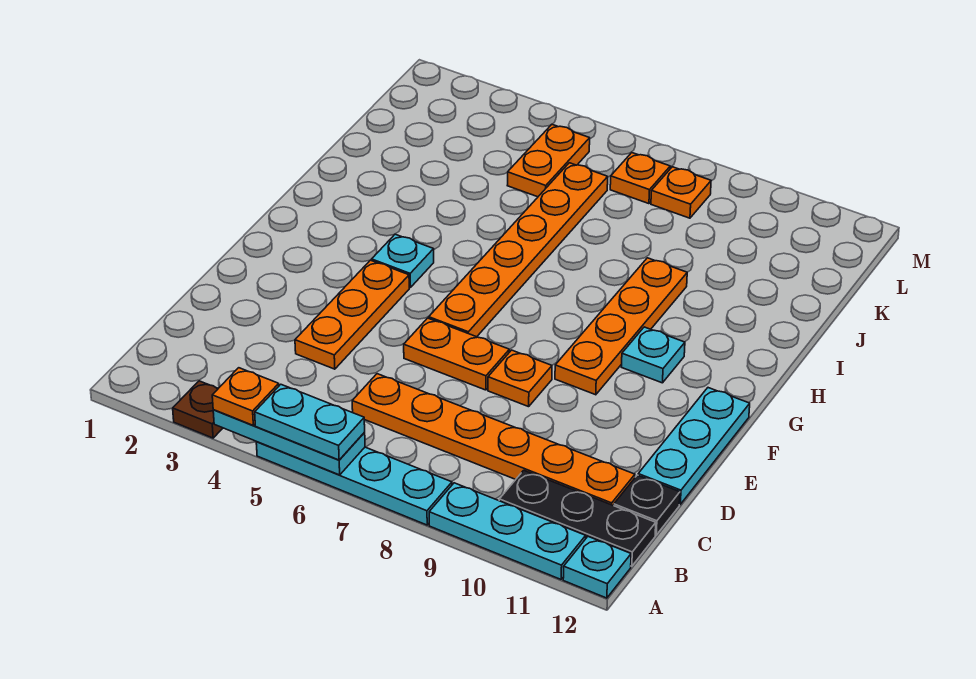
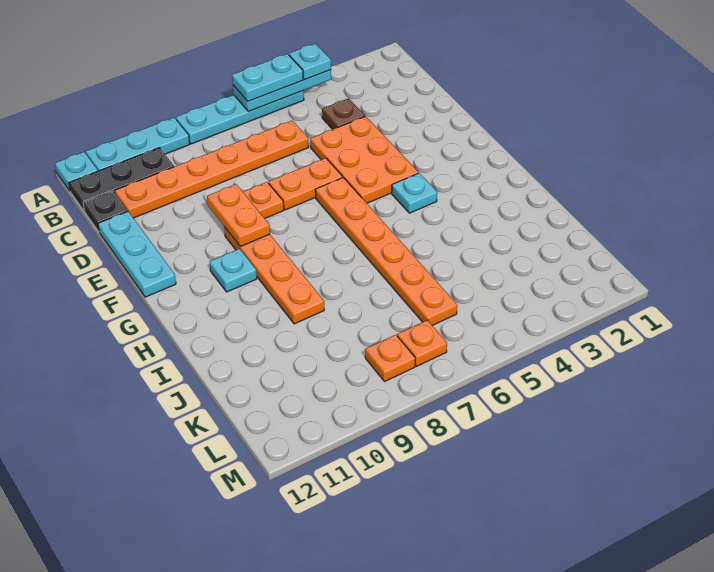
brown 1x1 plate [173,381,223,438] -> brown 1x1 plate moved to [322,98,365,129]
orange 1x1 plate [212,368,279,425] -> cyan 1x1 plate [289,44,331,79]
orange 1x3 plate [295,260,409,369] -> orange 2x3 plate [310,116,418,203]
orange 1x2 plate [507,125,590,197] -> orange 1x2 plate moved to [207,184,270,246]

